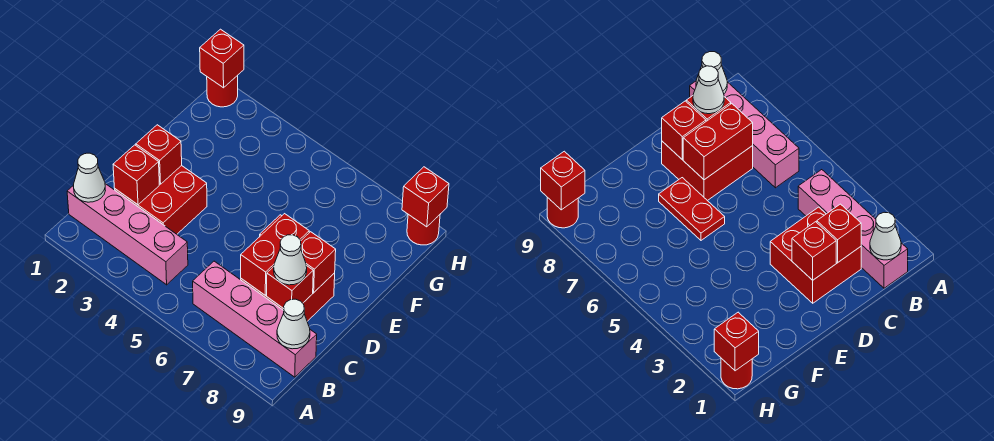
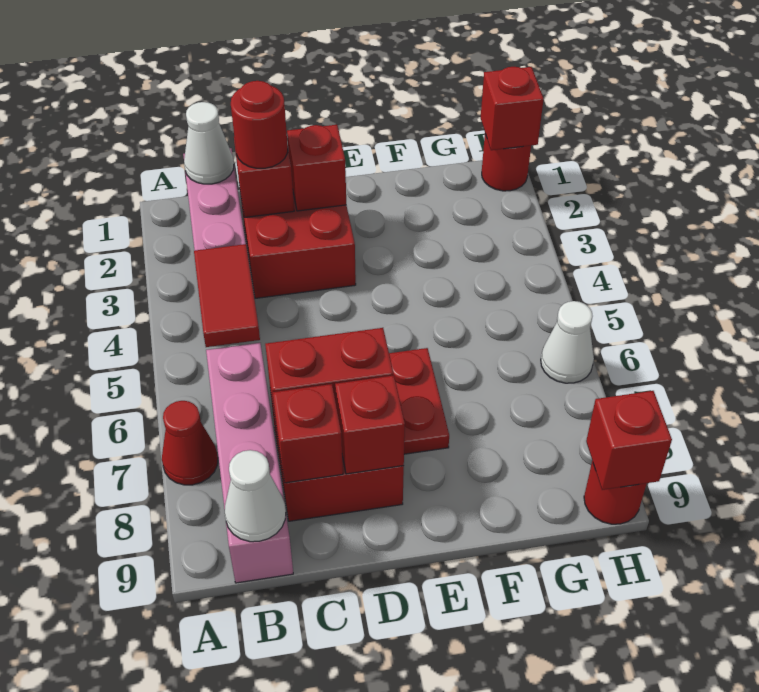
none -> red 1x1 cone [162,401,218,485]
none -> red 1x2 tile [194,244,260,347]
none -> red 1x1 round brick [231,81,288,168]
white 1x1 cone [274,235,307,285] -> white 1x1 cone moved to [541,301,594,383]

